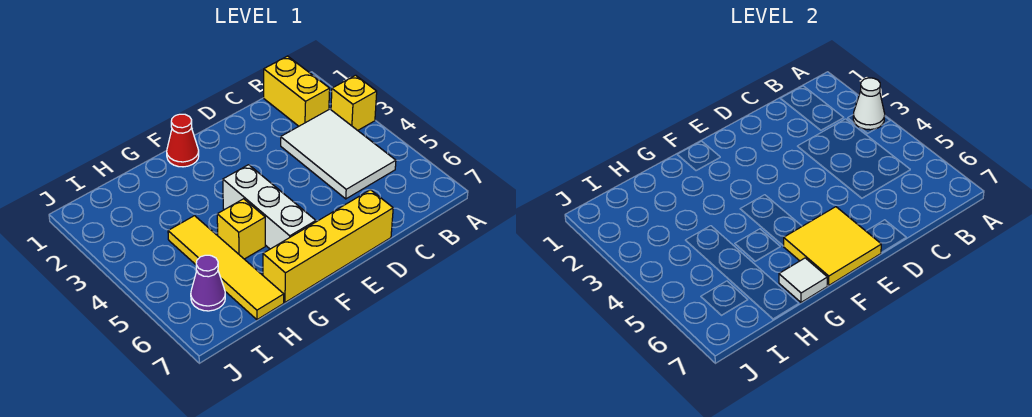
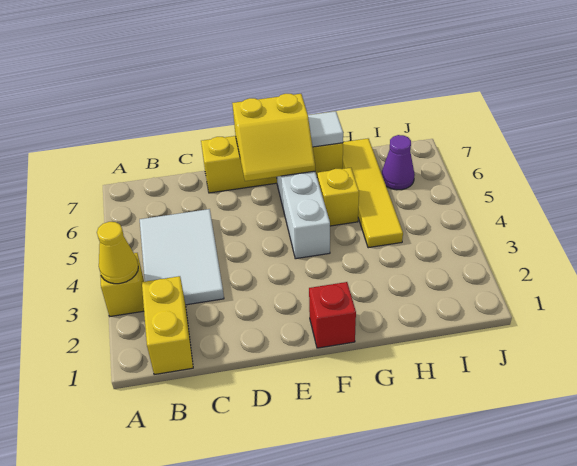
white 1x1 cone [853,78,885,130] -> yellow 1x1 cone [97,222,138,284]
yellow 2x2 tile [784,207,881,285] -> yellow 2x2 slope [232,94,315,181]
red 1x1 cone [167,114,199,167] -> red 1x1 brick [309,282,356,348]

